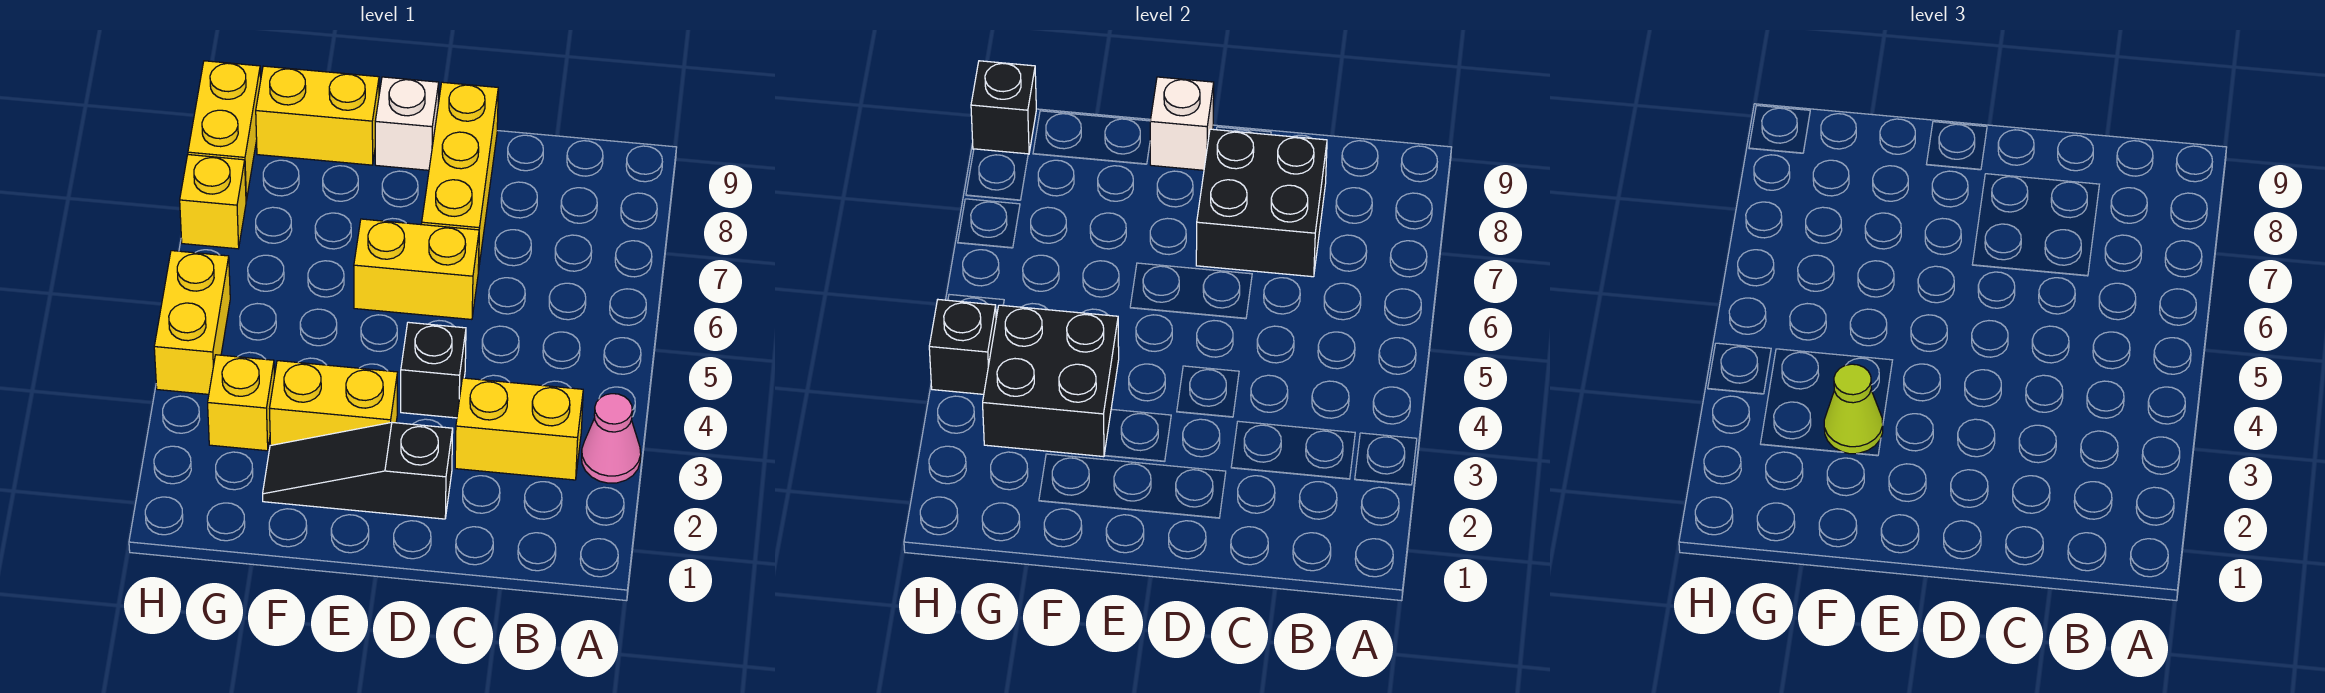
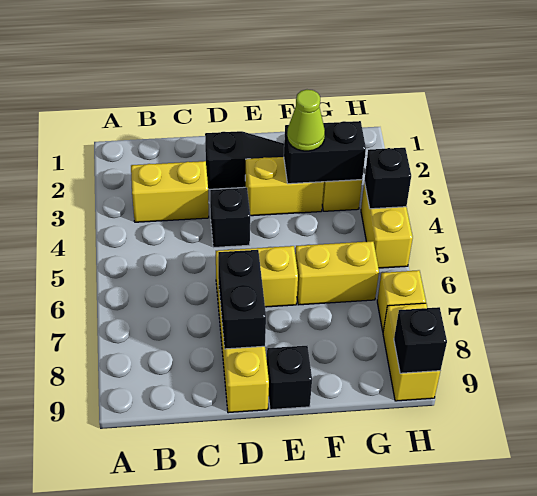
pink 1x1 cone [582,394,641,483] -> none
black 2x2 brick [1196,129,1327,277] -> black 1x2 brick [218,250,266,349]
white 1x1 brick [375,77,439,170] -> black 1x1 brick [267,346,312,410]
white 1x1 brick [1150,77,1214,170] -> none
black 2x2 brick [983,305,1119,457] -> black 1x2 brick [284,121,366,184]
yellow 1x2 brick [256,66,379,165] -> yellow 1x2 brick moved to [295,241,379,305]

